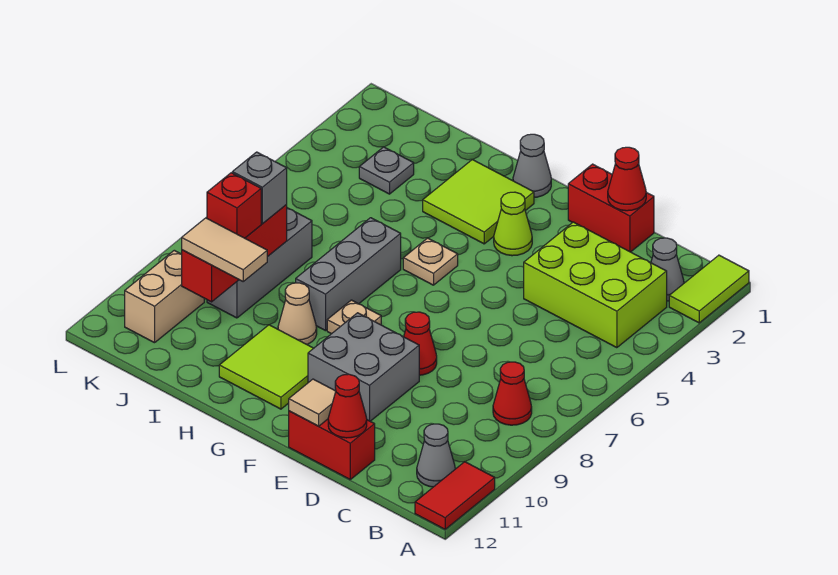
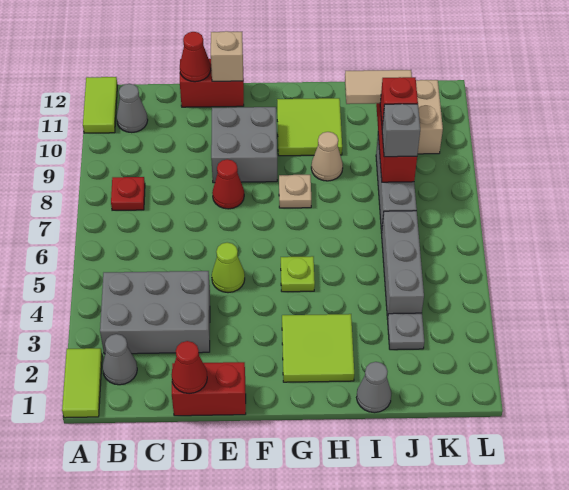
red 1x2 tile [415,462,495,529] -> lime 1x2 tile [83,77,118,133]
lime 2x3 brick [524,222,667,348] -> grey 2x3 brick [100,271,210,354]
red 1x1 cone [493,362,532,425] -> red 1x1 plate [111,177,145,210]
tan 1x1 tile [289,379,336,426] -> tan 1x1 brick [211,31,243,81]
lime 1x1 cone [494,192,532,256] -> lime 1x1 cone moved to [212,242,245,293]
grey 1x1 cone [513,134,551,197] -> grey 1x1 cone moved to [357,362,391,413]
tan 1x1 plate [403,238,458,285] -> lime 1x1 plate [281,256,315,292]
grey 1x3 brick [296,218,401,331] -> grey 1x3 brick moved to [382,211,424,319]

